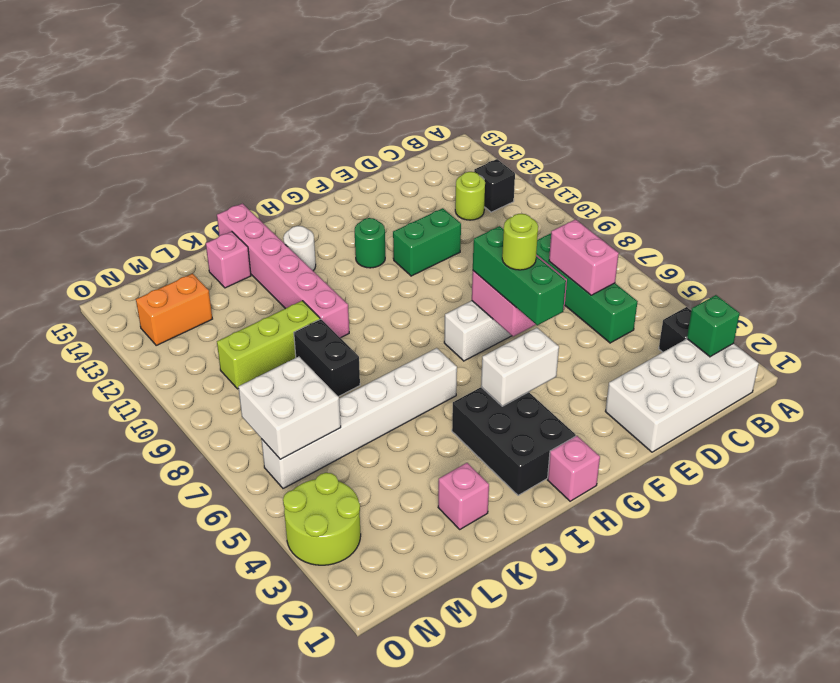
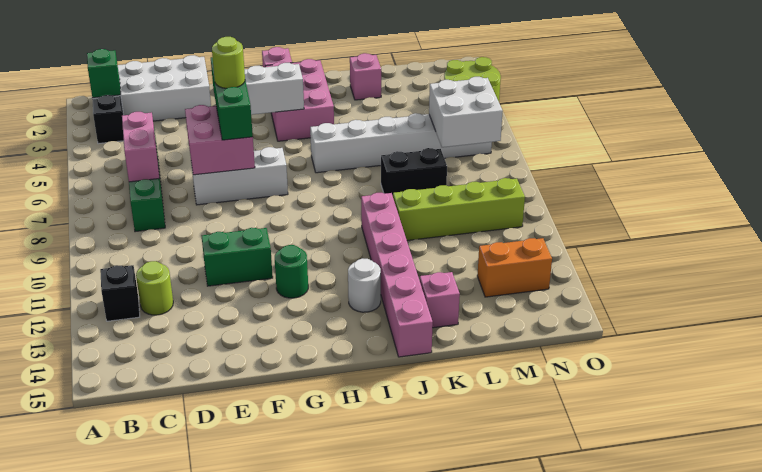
black 2x3 brick [452,387,576,495] -> pink 2x3 brick [265,59,334,141]
black 1x2 brick [294,319,360,397] -> black 1x2 brick turned to [381,148,447,196]
lime 1x3 brick [217,301,320,389] -> lime 1x4 brick [393,178,525,241]

